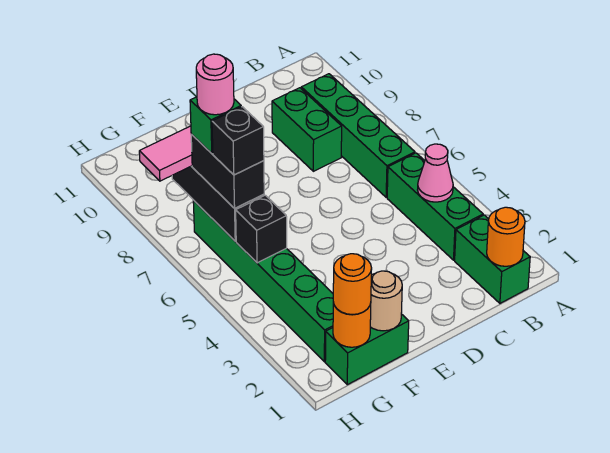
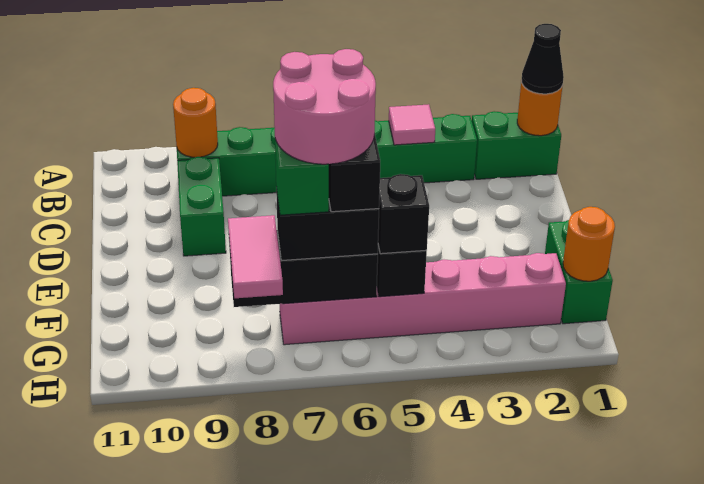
none -> black 1x1 cone [522,24,564,94]
pink 1x1 cone [418,144,453,202] -> pink 1x1 tile [389,104,435,145]
green 1x2 brick [272,88,342,171] -> green 1x2 brick turned to [177,157,226,256]
tan 1x1 round brick [370,271,402,331] -> none
orange 1x1 round brick [333,254,372,315] -> orange 1x1 round brick moved to [173,88,218,157]
green 1x6 brick [193,201,333,362] -> pink 1x6 brick [280,253,566,345]
none -> black 1x1 brick [378,174,429,254]
pink 1x1 round brick [196,54,234,115] -> pink 2x2 round brick [273,49,376,164]

